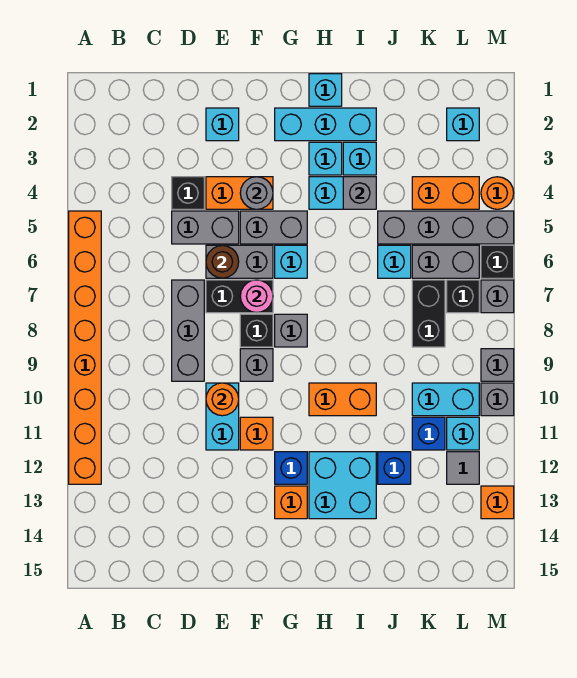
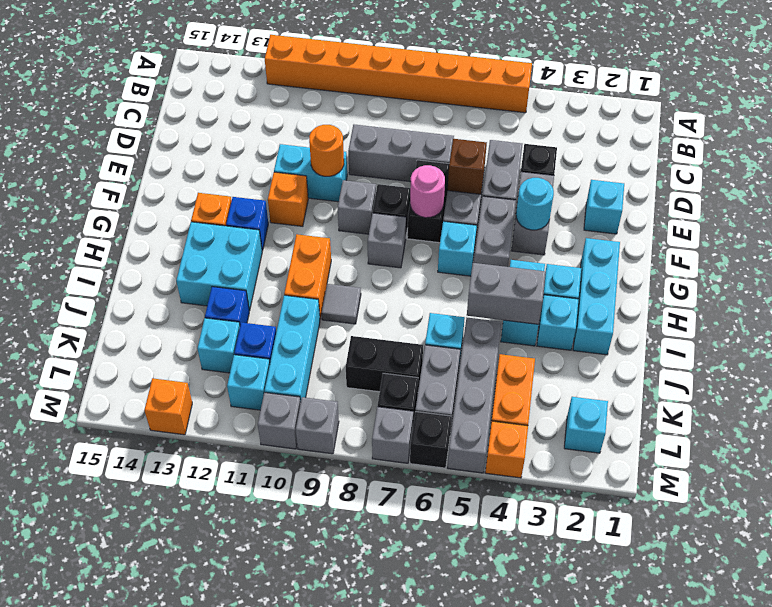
orange 1x2 brick [206,177,273,209] -> grey 1x2 brick [511,172,554,255]
brown 1x1 round brick [206,246,239,278] -> brown 1x1 brick [448,139,487,194]
grey 1x1 round brick [240,177,273,209] -> cyan 1x1 round brick [516,178,554,230]
cyan 1x1 brick [309,74,342,106] -> cyan 1x1 brick moved to [197,318,240,373]
grey 1x1 brick [343,177,376,209] -> grey 1x2 brick [467,263,546,324]
cyan 1x2 brick [412,383,479,416] -> cyan 1x3 brick [265,295,320,402]
grey 1x1 tile [447,452,479,484] -> grey 1x1 tile moved to [322,284,361,324]
orange 1x1 round brick [481,177,514,209] -> orange 1x1 brick [485,421,528,478]

